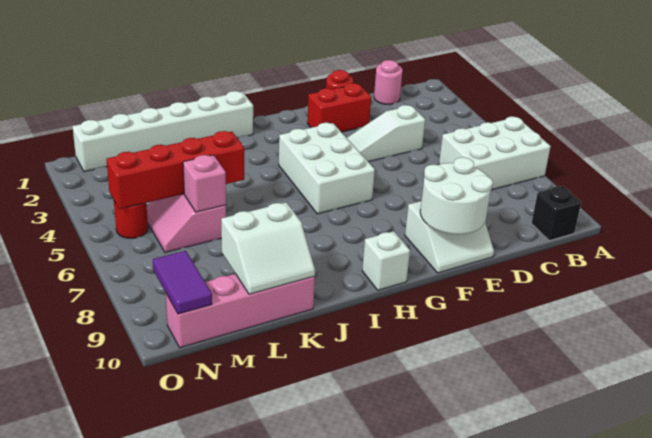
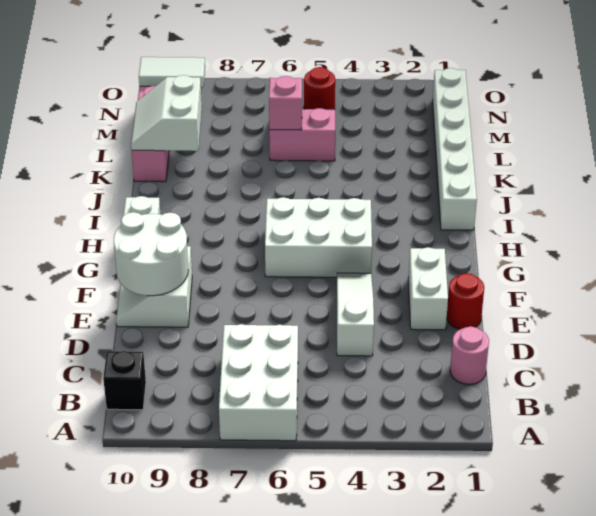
red 1x2 brick [307,83,371,132] -> white 1x2 brick [408,247,448,330]
red 1x4 brick [106,131,244,209] -> none
purple 1x2 tile [153,251,212,314] -> white 1x2 tile [139,57,205,87]

